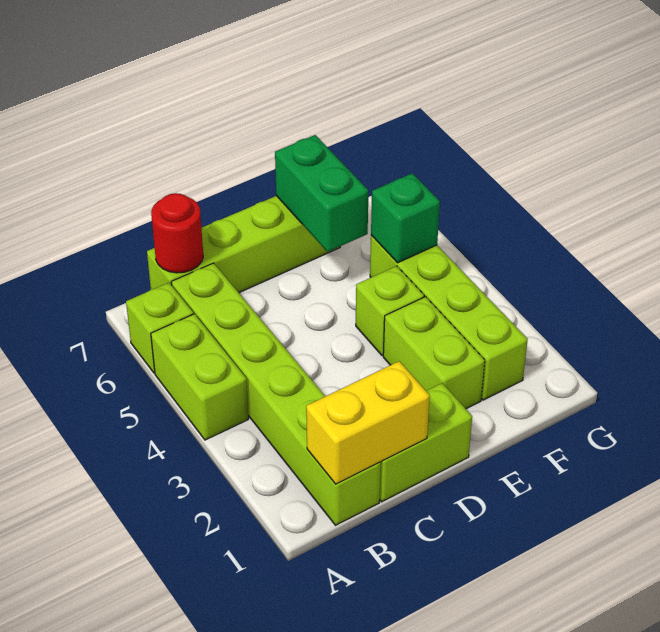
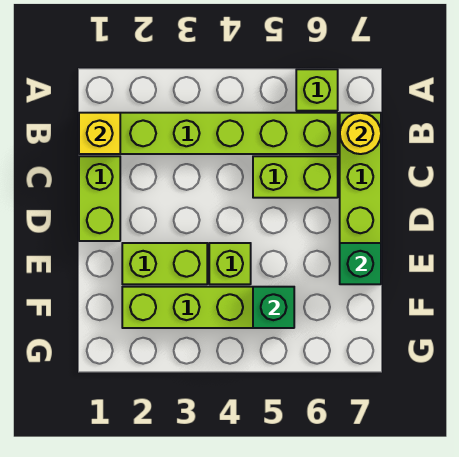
lime 1x2 brick [151,314,248,440] -> lime 1x2 brick moved to [253,156,338,198]
yellow 1x2 brick [306,361,430,484] -> yellow 1x1 brick [79,113,120,154]
red 1x1 round brick [151,193,203,273] -> yellow 1x1 round brick [340,113,381,154]
green 1x2 brick [275,135,369,252] -> green 1x1 brick [340,243,381,284]

